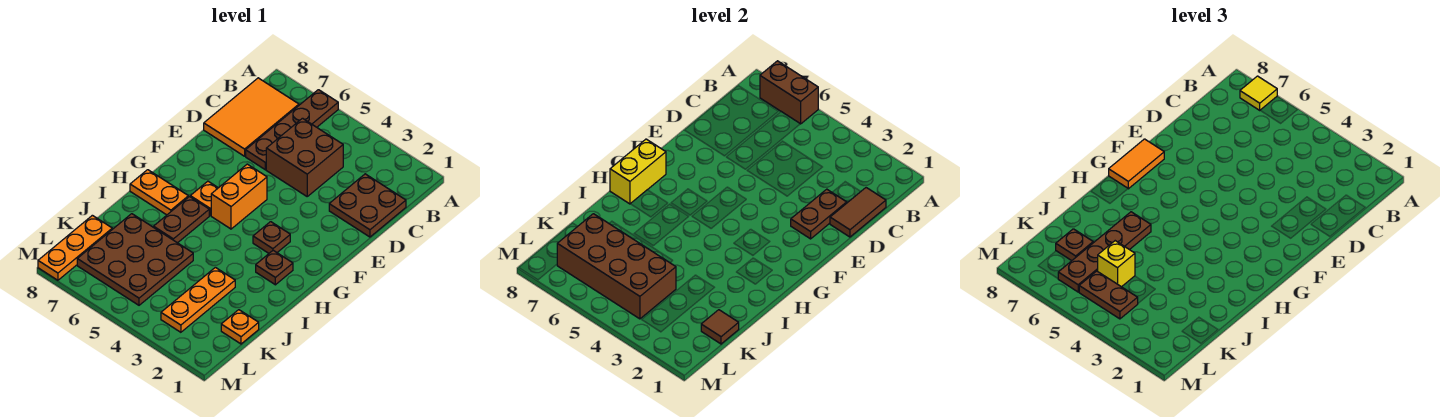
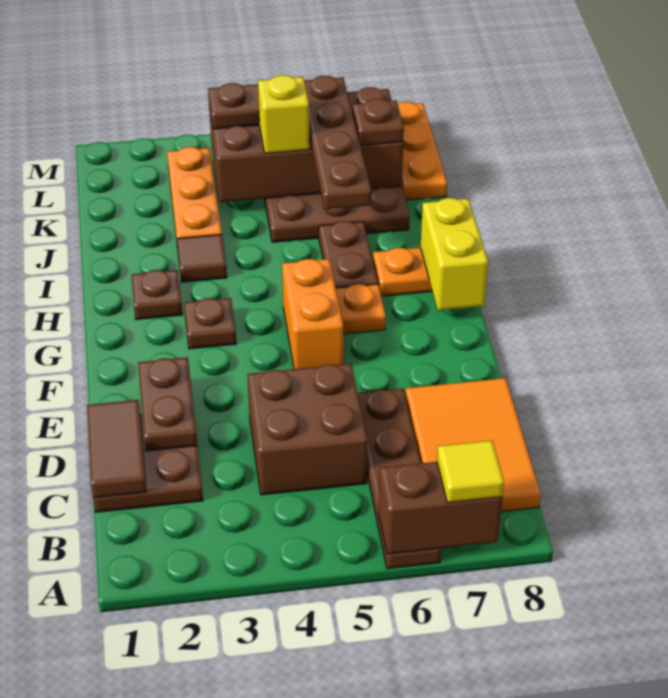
orange 1x2 tile [1109,139,1164,189] -> none
orange 1x1 plate [221,310,259,344] -> none
brown 1x1 tile [701,310,739,344] -> brown 1x1 tile moved to [177,234,227,282]

